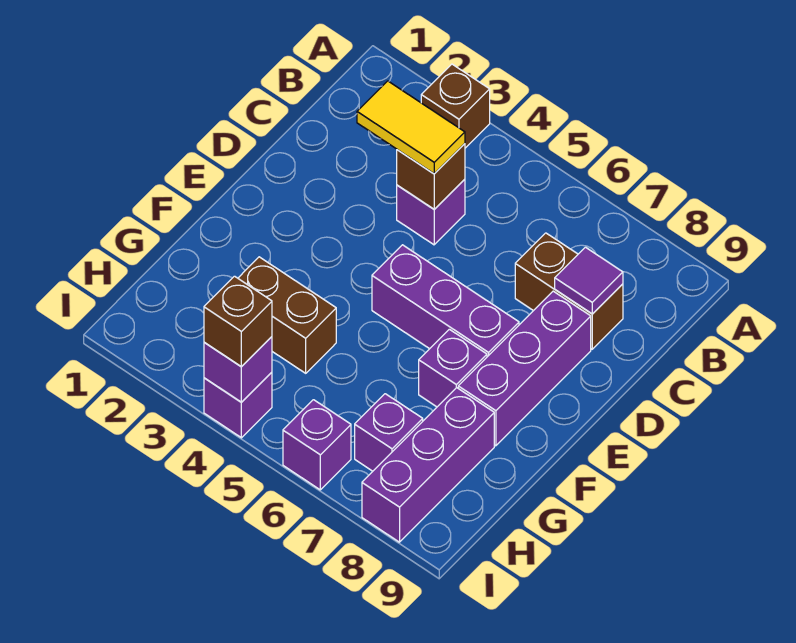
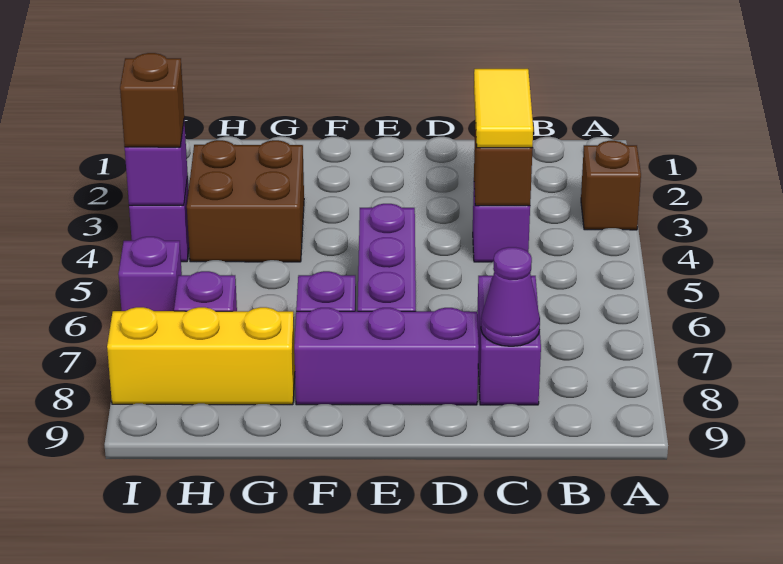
brown 1x2 brick [515,233,623,349] -> purple 1x2 brick [477,276,541,405]
purple 1x1 tile [555,247,623,314] -> purple 1x1 cone [481,247,540,346]
brown 1x2 brick [238,257,336,373] -> brown 2x2 brick [187,140,304,262]
purple 1x3 brick [362,388,494,542] -> yellow 1x3 brick [107,307,295,405]

